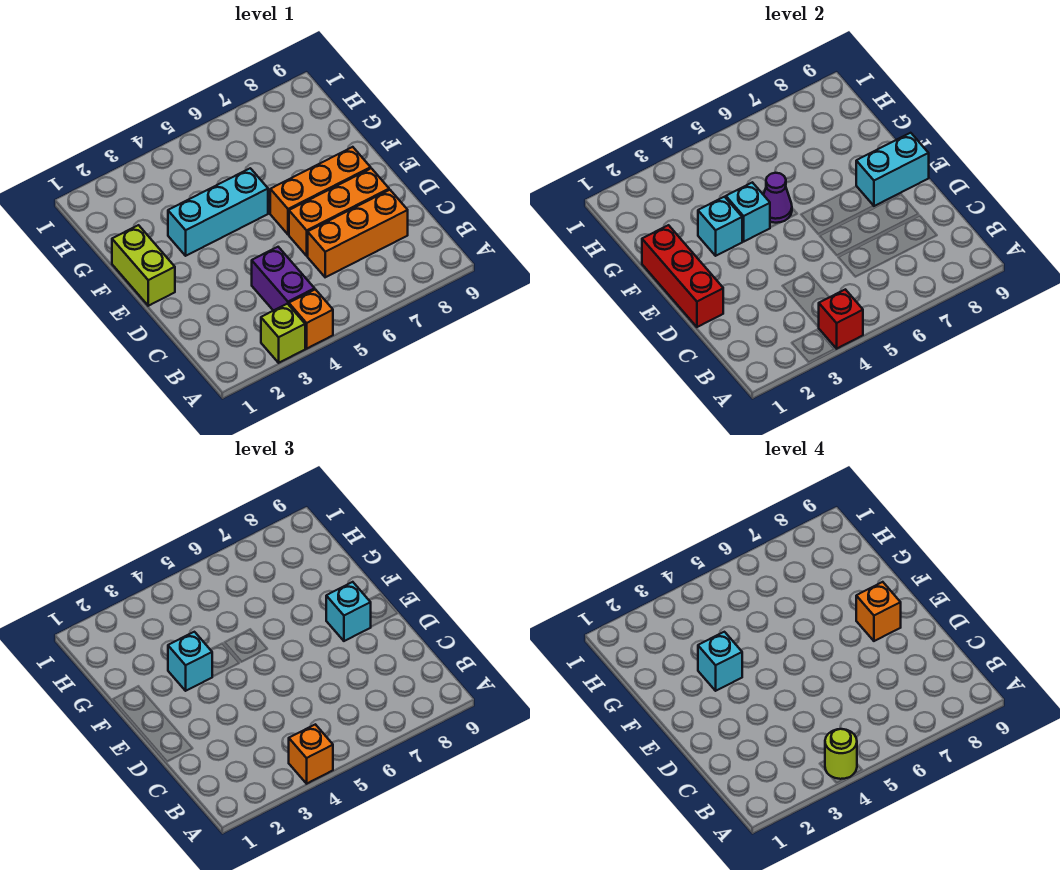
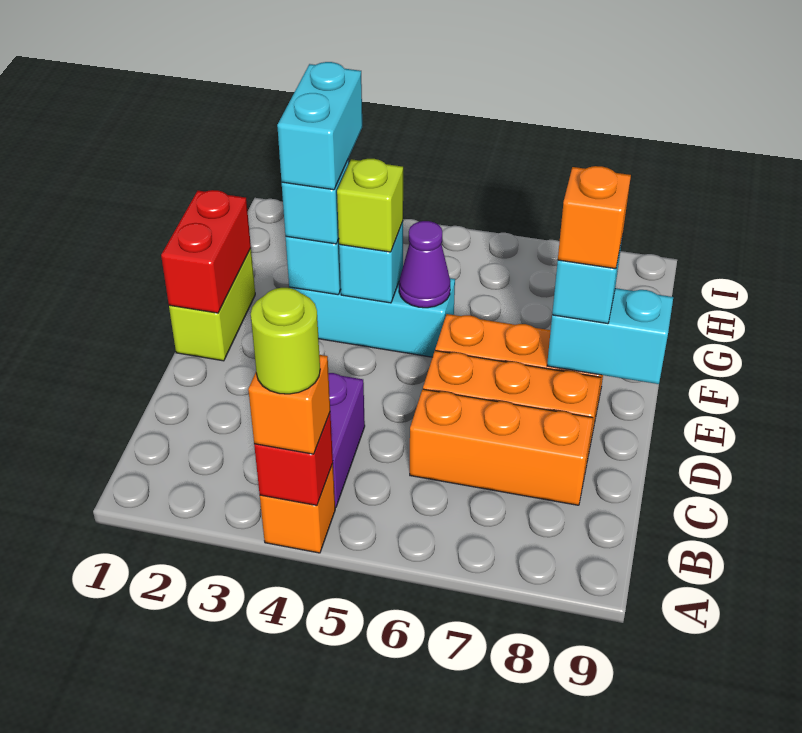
lime 1x1 brick [261,304,305,363] -> lime 1x1 brick moved to [337,159,403,252]
red 1x3 brick [642,225,723,327] -> red 1x2 brick [161,190,251,313]
cyan 1x1 brick [698,632,742,691] -> cyan 1x2 brick [277,62,362,190]

